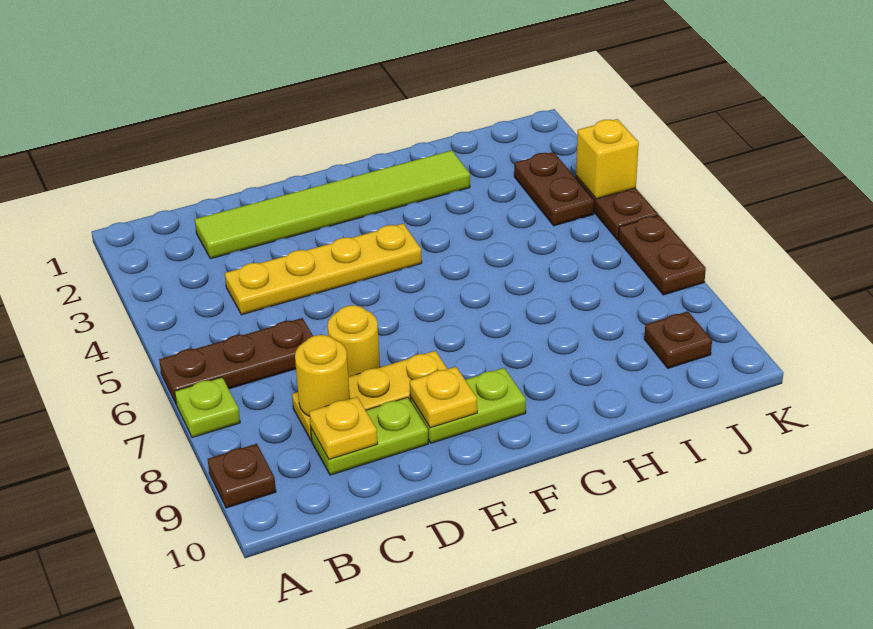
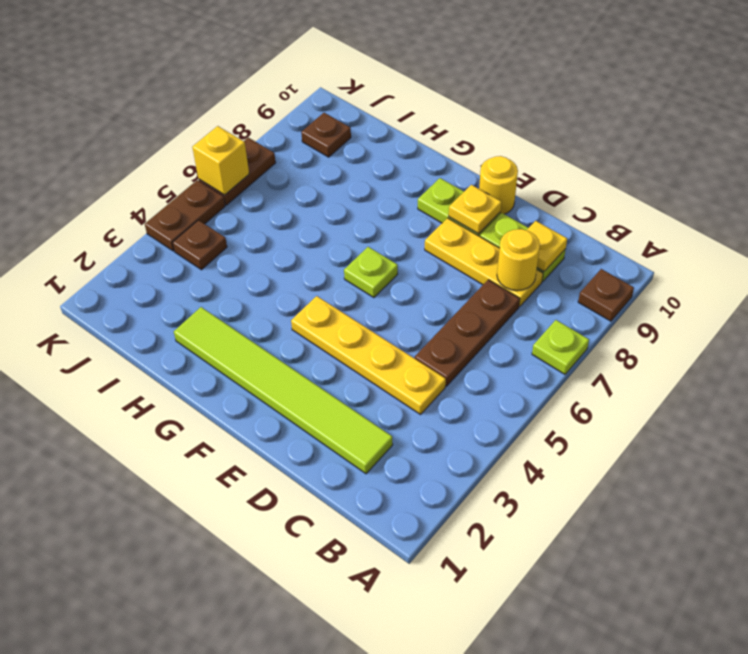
brown 1x3 plate [159,318,313,403] -> brown 1x3 plate turned to [415,280,520,386]
yellow 1x1 round brick [328,305,380,377] -> yellow 1x1 round brick moved to [479,156,518,214]
none -> lime 1x1 plate [344,247,398,298]
brown 1x2 plate [514,152,594,226] -> brown 1x1 plate [173,220,227,270]
yellow 1x1 brick [576,119,639,199] -> yellow 1x1 brick moved to [192,126,249,195]

